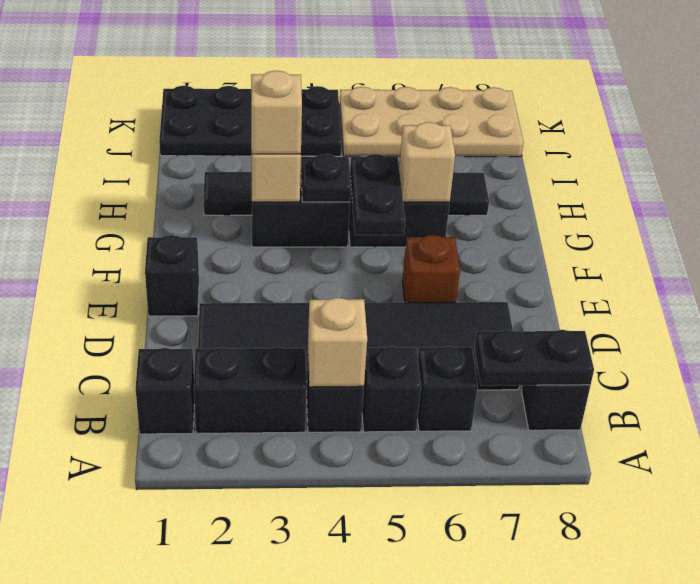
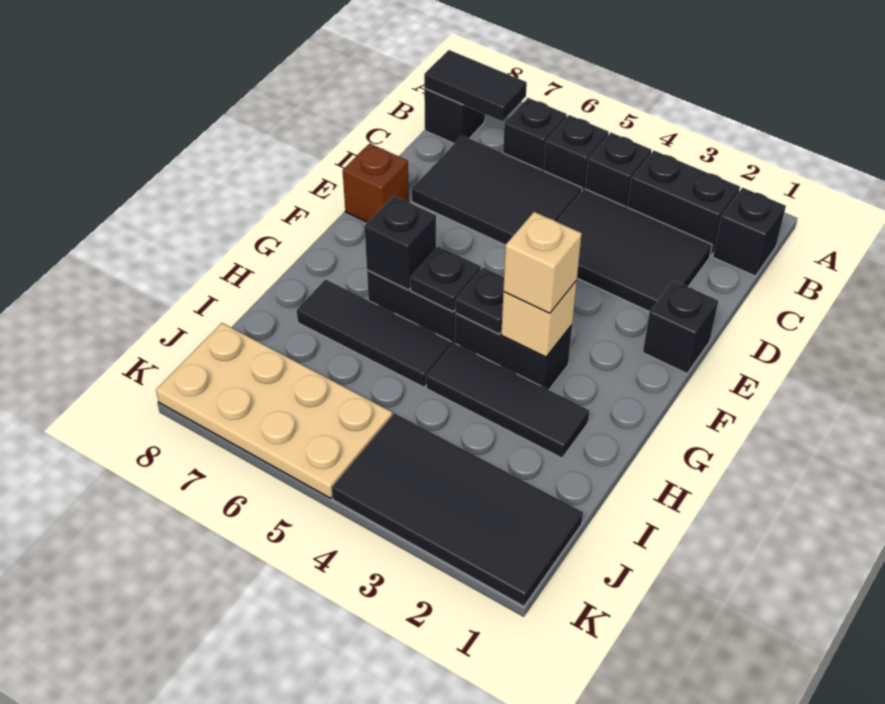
tan 1x1 brick [308,298,367,387] -> none
black 1x2 plate [475,330,594,386] -> black 1x2 tile [424,50,527,121]
brown 1x1 brick [402,235,460,302] -> brown 1x1 brick moved to [343,143,409,222]
black 1x2 plate [350,154,405,235] -> black 1x1 plate [410,246,481,312]
tan 1x1 brick [399,122,455,202] -> black 1x1 brick [364,196,436,290]
black 2x4 plate [159,86,342,156] -> black 2x4 tile [332,413,583,606]

